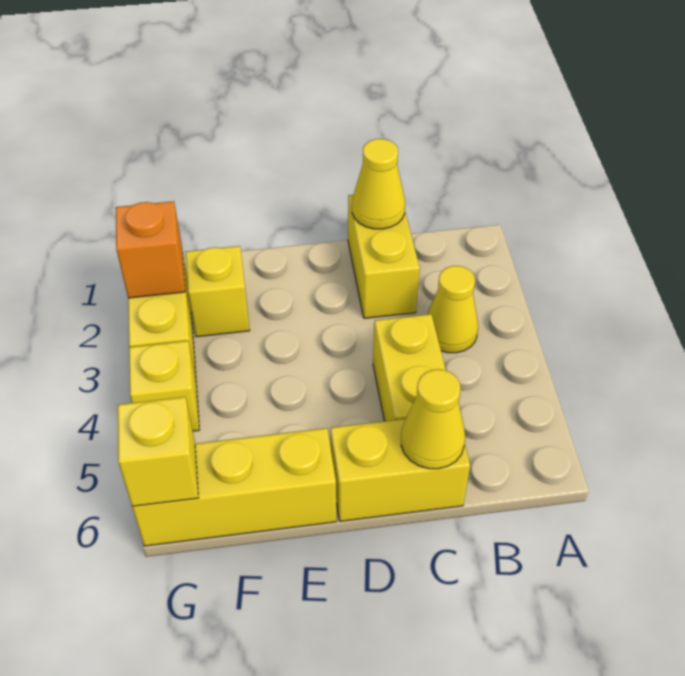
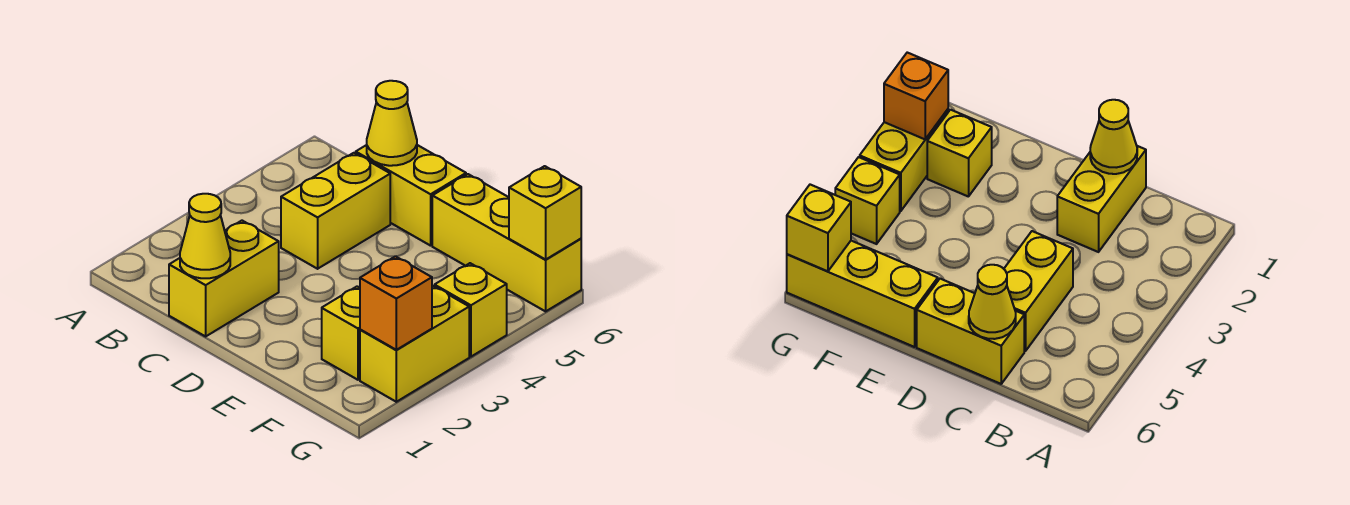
yellow 1x1 cone [427,266,478,353] -> none

